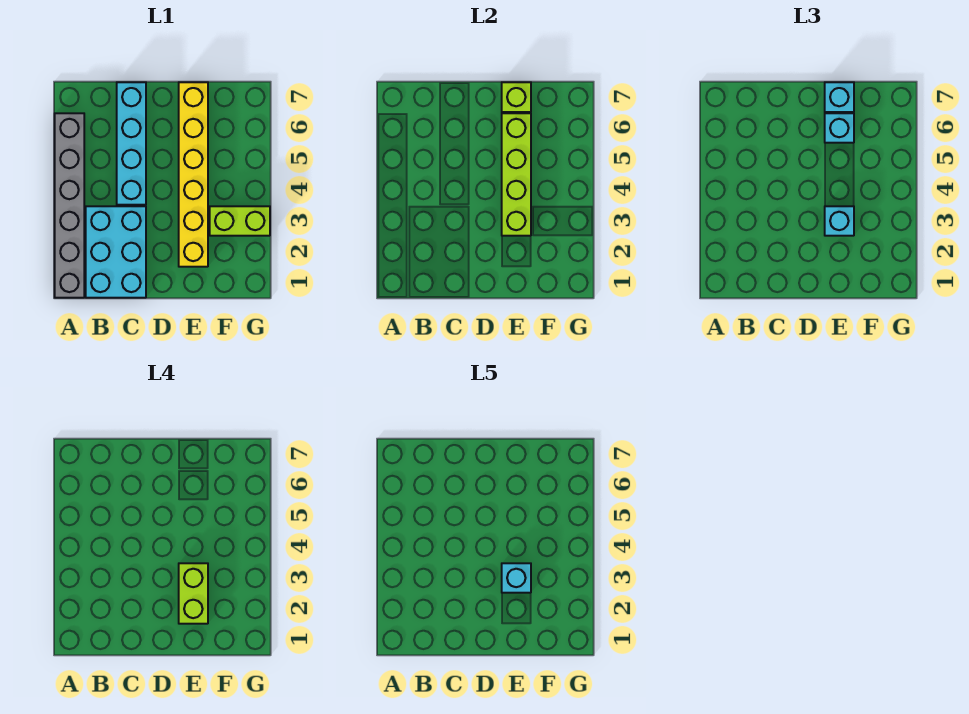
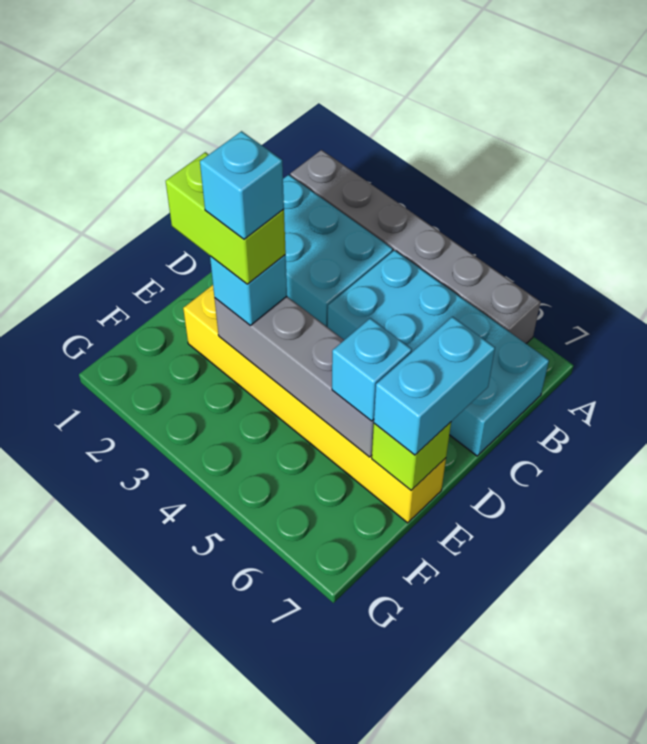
cyan 1x4 brick [117,82,146,205] -> cyan 2x4 brick [328,250,549,456]
lime 1x4 brick [502,113,531,236] -> grey 1x4 brick [215,297,374,457]
cyan 1x1 brick [825,82,854,112] -> cyan 1x2 brick [374,317,495,455]
lime 1x2 brick [210,206,270,236] -> none

